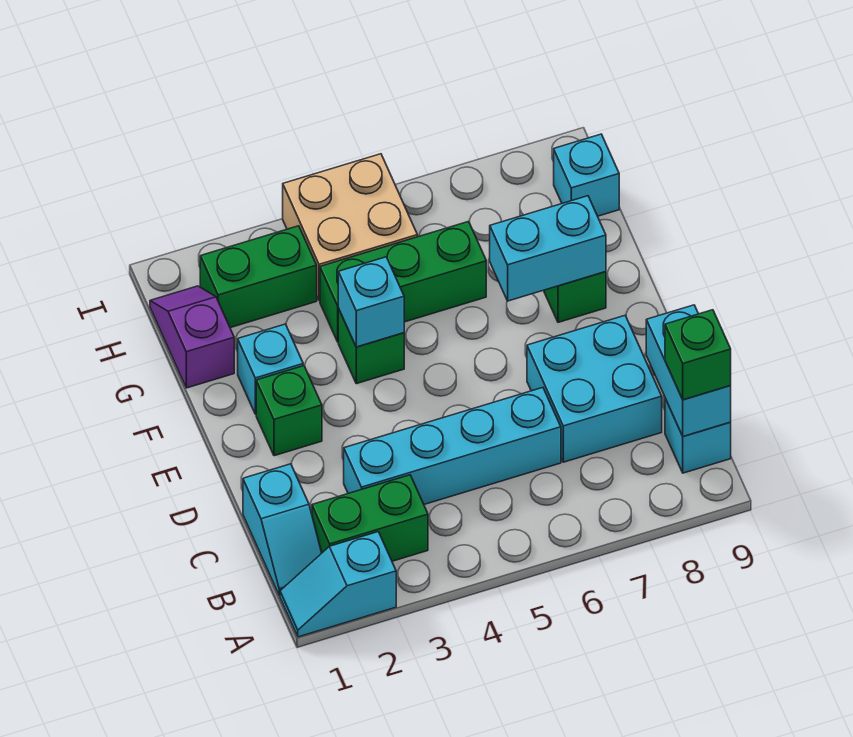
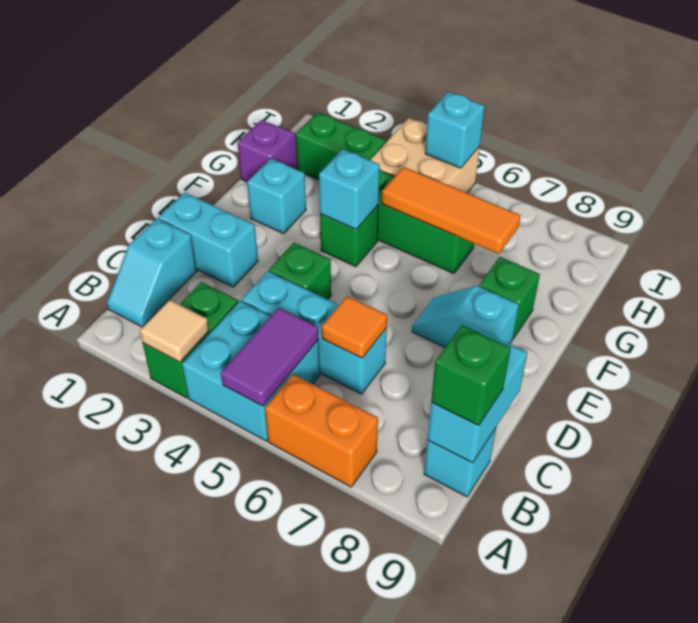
cyan 1x2 slope [280,532,396,637] -> cyan 1x2 slope moved to [412,286,519,347]
none -> tan 1x1 tile [140,300,209,362]
none -> purple 1x2 tile [221,308,319,406]
none -> orange 1x2 brick [265,374,378,487]
green 1x2 brick [312,475,428,561] -> green 1x2 brick turned to [143,282,238,398]
cyan 1x4 brick [344,388,561,504] -> cyan 1x3 brick [241,271,387,394]
none -> orange 1x1 tile [322,296,387,358]
cyan 2x2 brick [527,316,662,462] -> cyan 2x2 brick moved to [182,301,320,441]
green 1x1 brick [256,366,322,456] -> green 1x1 brick moved to [269,243,331,299]
cyan 1x2 brick [490,196,606,301] -> cyan 1x2 brick moved to [158,192,258,287]
none -> orange 1x3 tile [382,167,520,254]
cyan 1x1 brick [554,134,619,216] -> cyan 1x1 brick moved to [425,92,485,168]

